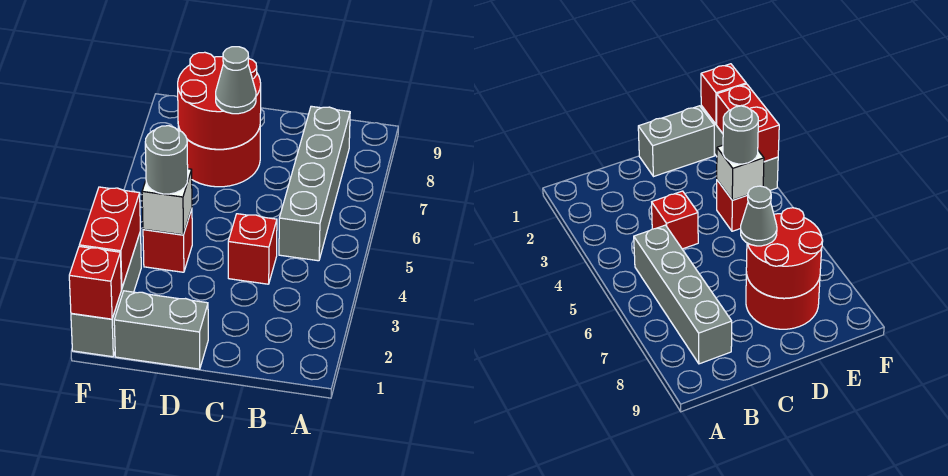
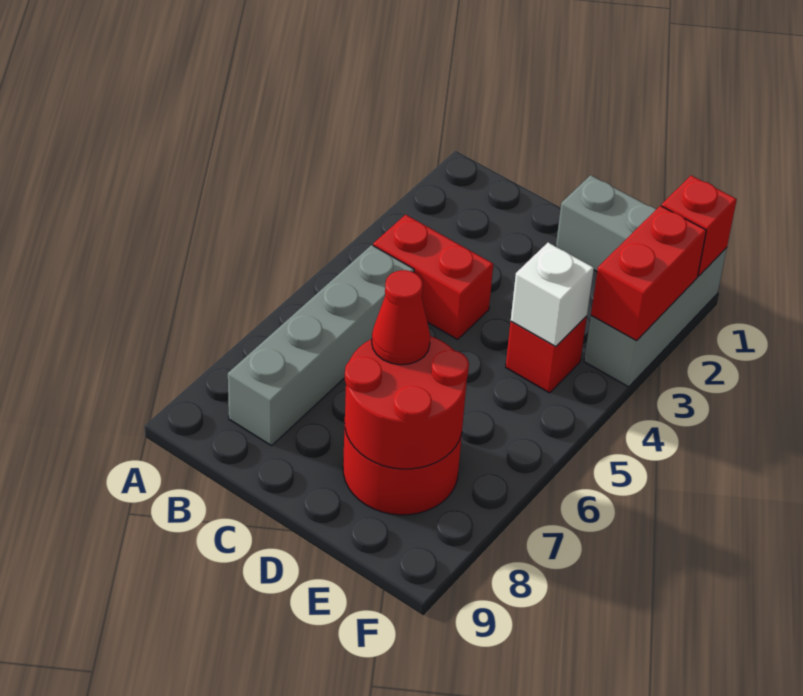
red 1x1 brick [228,214,277,284] -> red 1x2 brick [373,215,493,339]
grey 1x1 cone [216,47,256,114] -> red 1x1 cone [372,270,430,365]
grey 1x1 round brick [145,126,188,194] -> none

